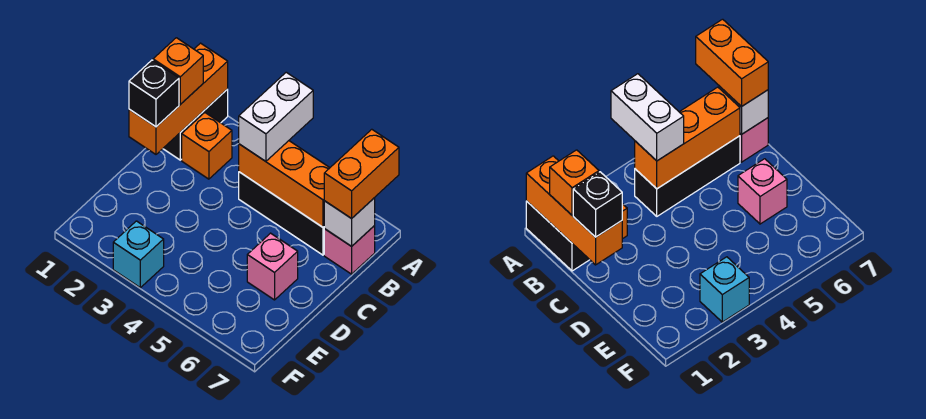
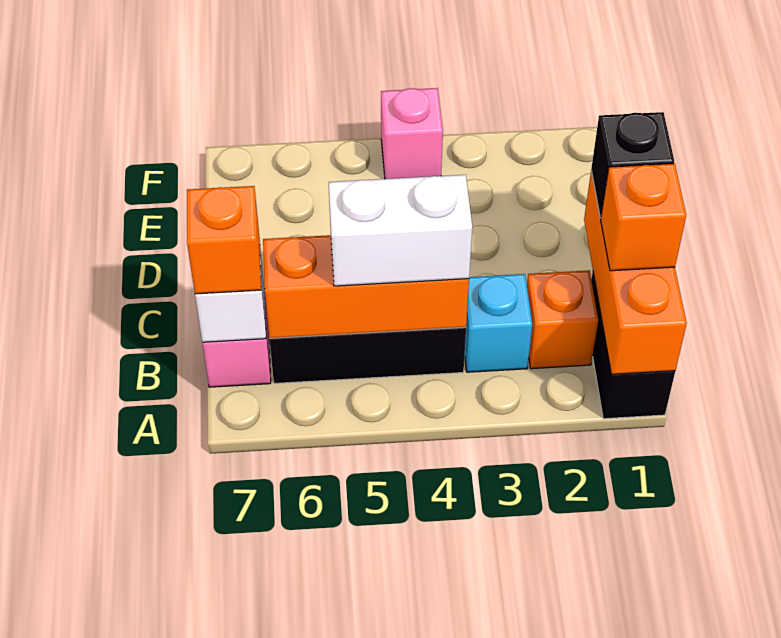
white 1x2 brick [239,72,313,161] -> white 1x2 brick turned to [329,175,472,286]
orange 1x2 brick [324,129,399,219] -> orange 1x1 brick [187,186,261,294]
pink 1x1 brick [247,233,298,300] -> pink 1x1 brick moved to [381,88,443,179]
cyan 1x1 brick [113,221,164,288] -> cyan 1x1 brick moved to [465,274,532,372]

